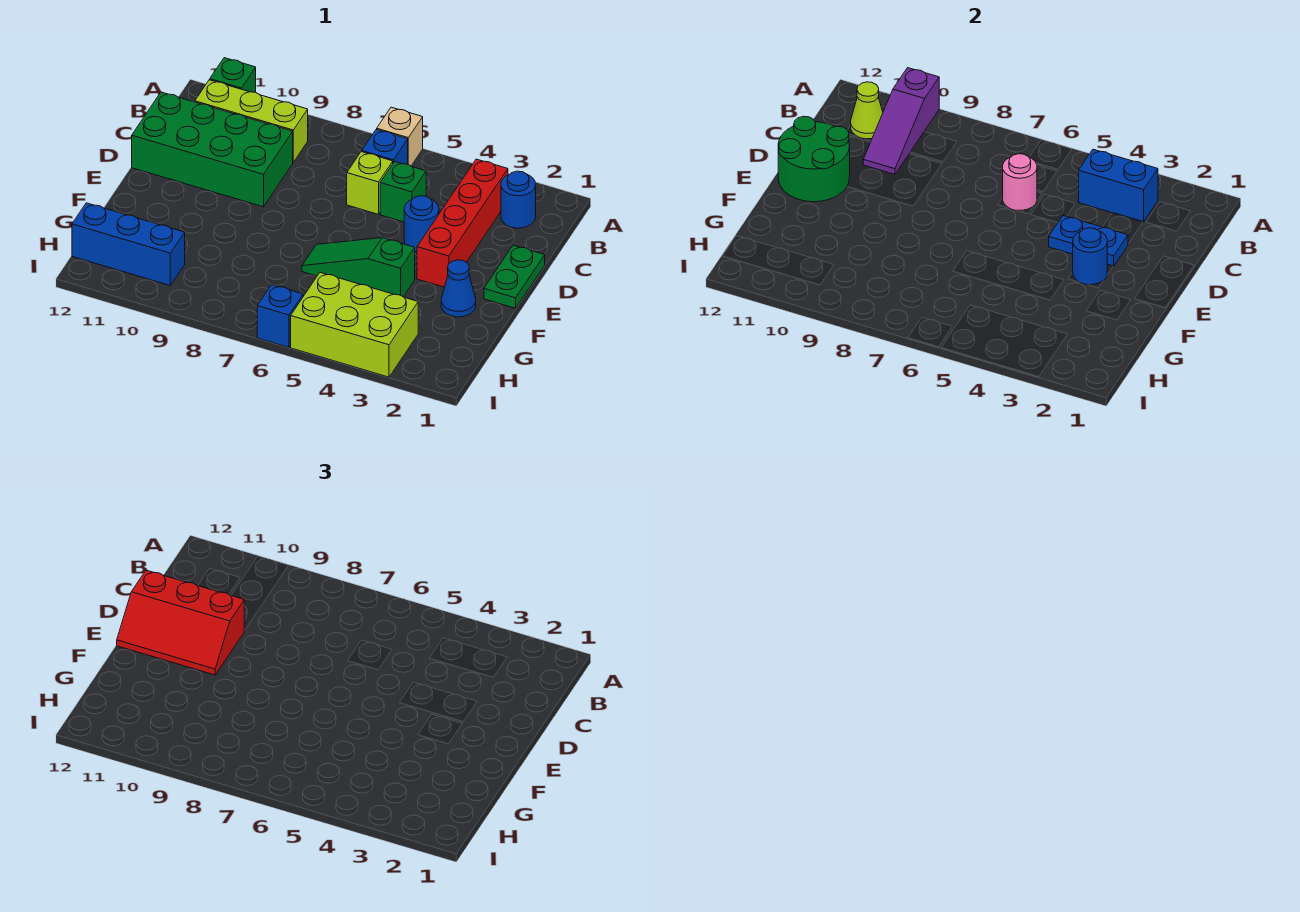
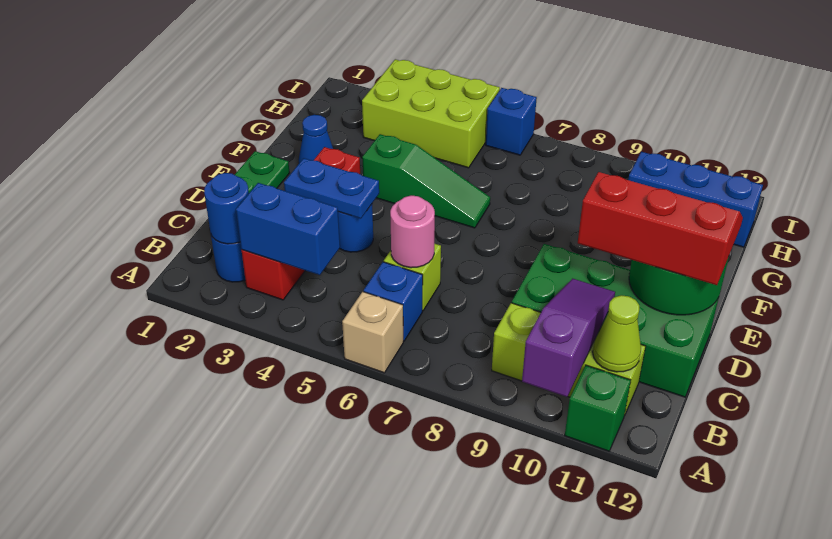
green 1x1 brick [380,162,426,222] -> none
blue 1x1 round brick [1073,228,1108,285] -> blue 1x1 round brick moved to [204,173,249,244]

